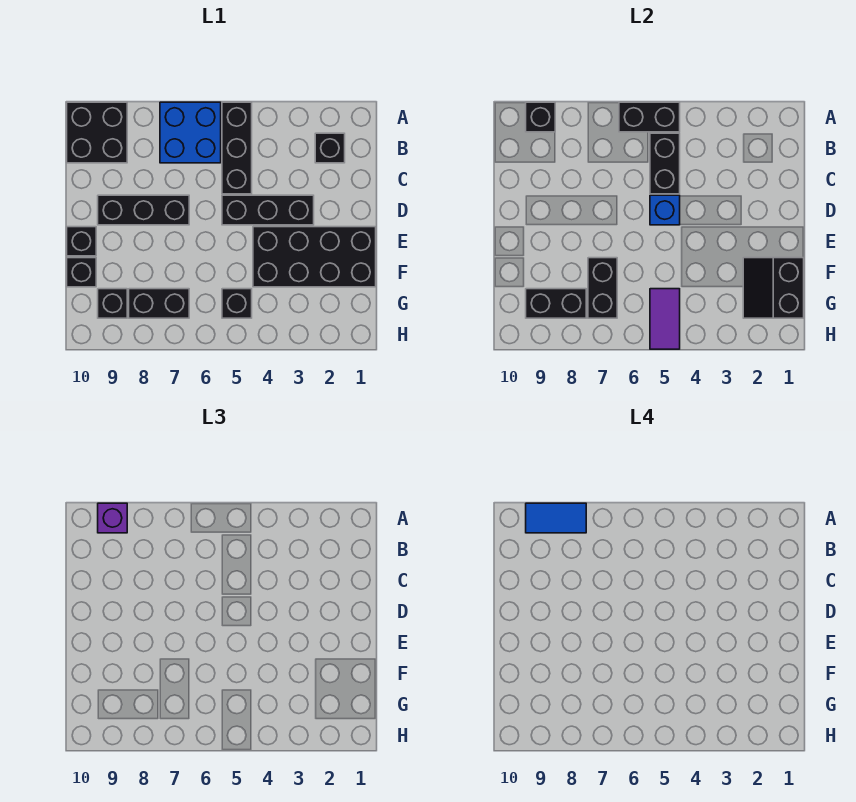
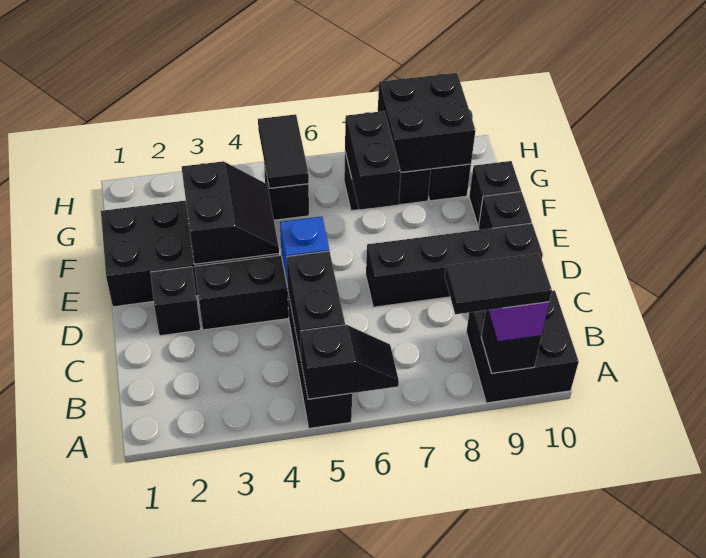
black 1x2 brick [619,102,680,132] -> black 1x2 slope [300,325,399,399]
blue 2x2 brick [160,102,221,163] -> none
blue 1x2 tile [526,503,586,533] -> black 1x2 tile [445,253,552,314]
black 1x1 brick [315,133,345,163] -> black 1x1 brick moved to [151,267,201,336]
black 1x3 brick [98,195,189,225] -> black 1x4 brick [366,223,543,307]
black 2x2 slope [743,258,804,318] -> black 2x2 slope moved to [182,161,279,264]
purple 1x2 tile [650,289,680,349] -> black 1x2 tile [258,114,309,188]
black 1x2 brick [526,289,586,318] -> black 2x2 brick [378,73,476,172]

